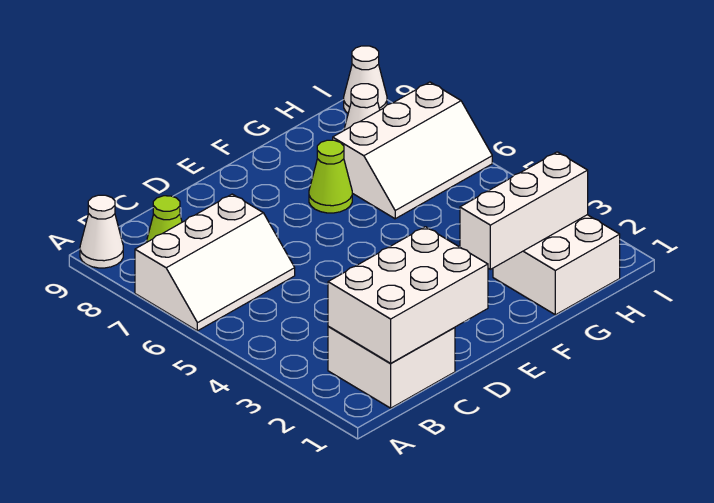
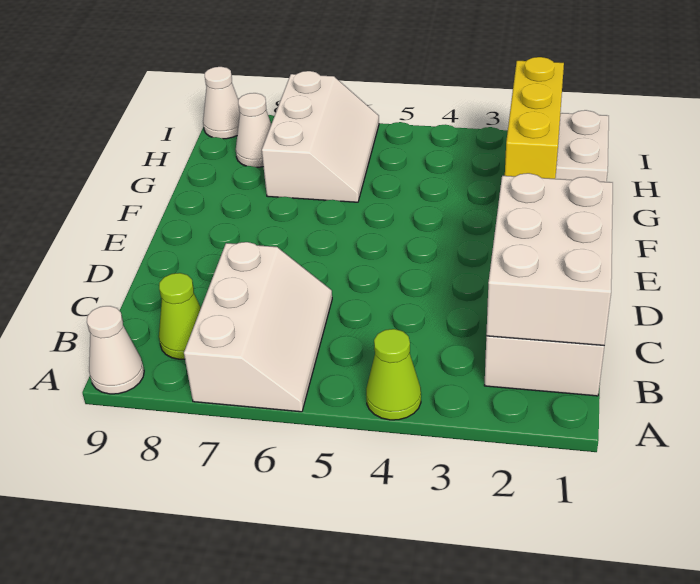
white 1x3 brick [460,152,588,269] -> yellow 1x3 brick [505,57,564,179]
lime 1x1 cone [309,140,352,213] -> lime 1x1 cone moved to [366,329,421,420]

